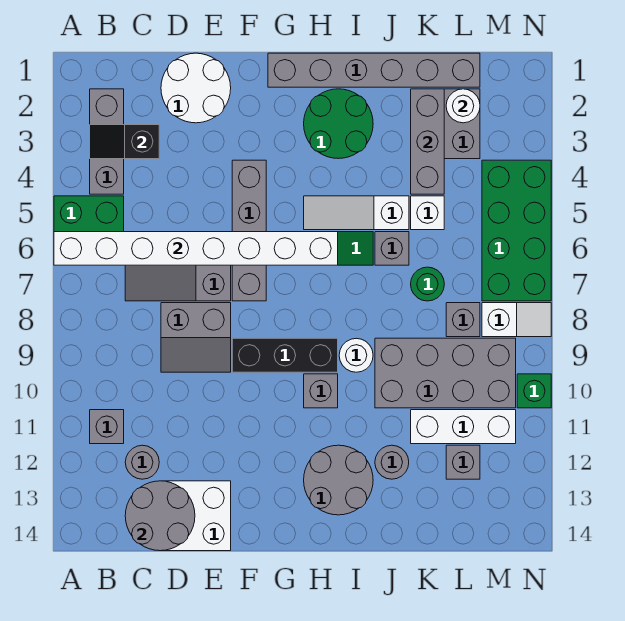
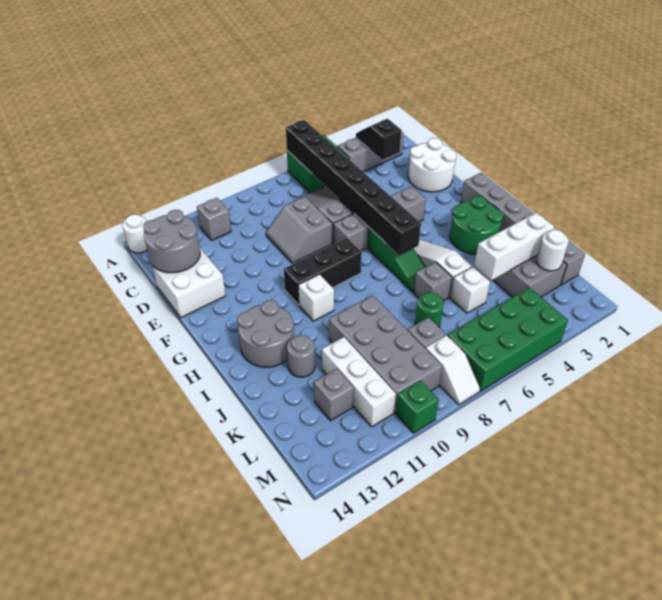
white 1x8 brick [54,232,338,265] -> black 1x8 brick [286,120,421,255]
grey 1x1 round brick [125,445,159,479] -> none
black 1x3 brick [232,338,338,372] -> black 1x3 brick turned to [284,238,362,305]
grey 1x1 brick [304,374,338,408] -> white 1x1 brick [298,274,334,321]
white 1x1 round brick [339,338,373,372] -> white 1x1 round brick moved to [122,214,147,253]
grey 1x3 brick [411,89,444,194] -> white 1x3 brick [474,213,554,280]

